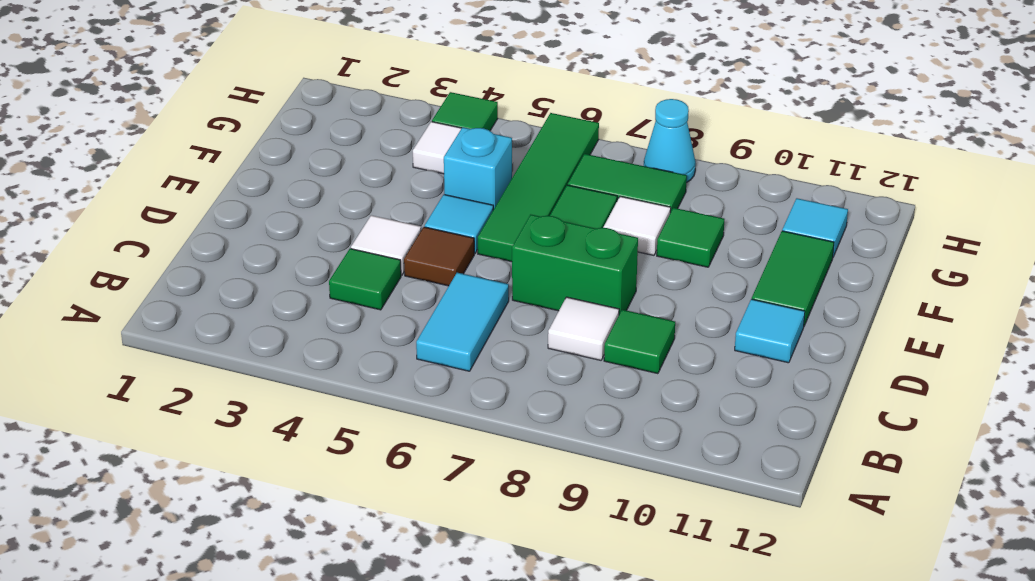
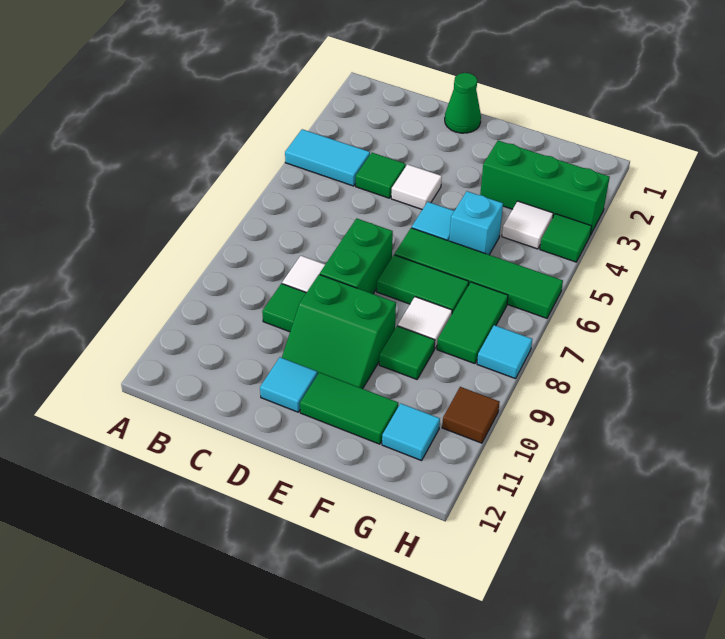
cyan 1x2 tile [416,273,509,371] -> cyan 1x2 tile moved to [285,129,370,186]
none -> green 1x1 cone [445,73,481,133]
brown 1x1 tile [404,227,474,286] -> brown 1x1 tile moved to [442,387,500,443]
none -> green 2x2 slope [282,274,396,389]
none -> green 1x3 brick [480,141,610,235]
cyan 1x1 cone [644,99,696,183] -> cyan 1x1 tile [477,325,532,379]

